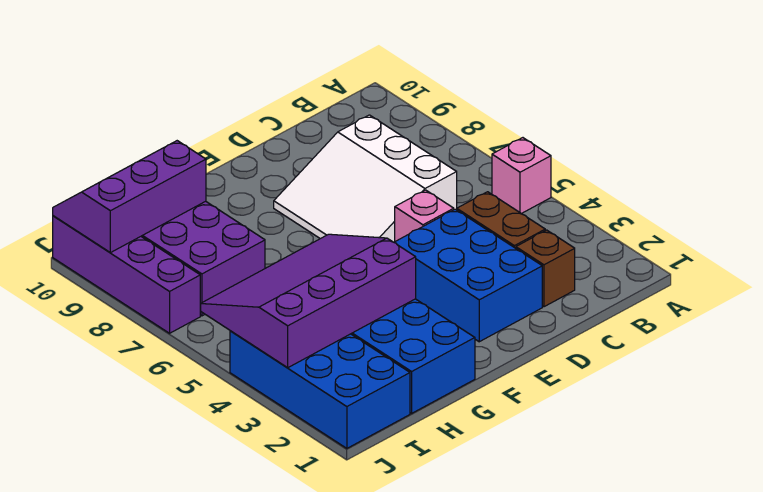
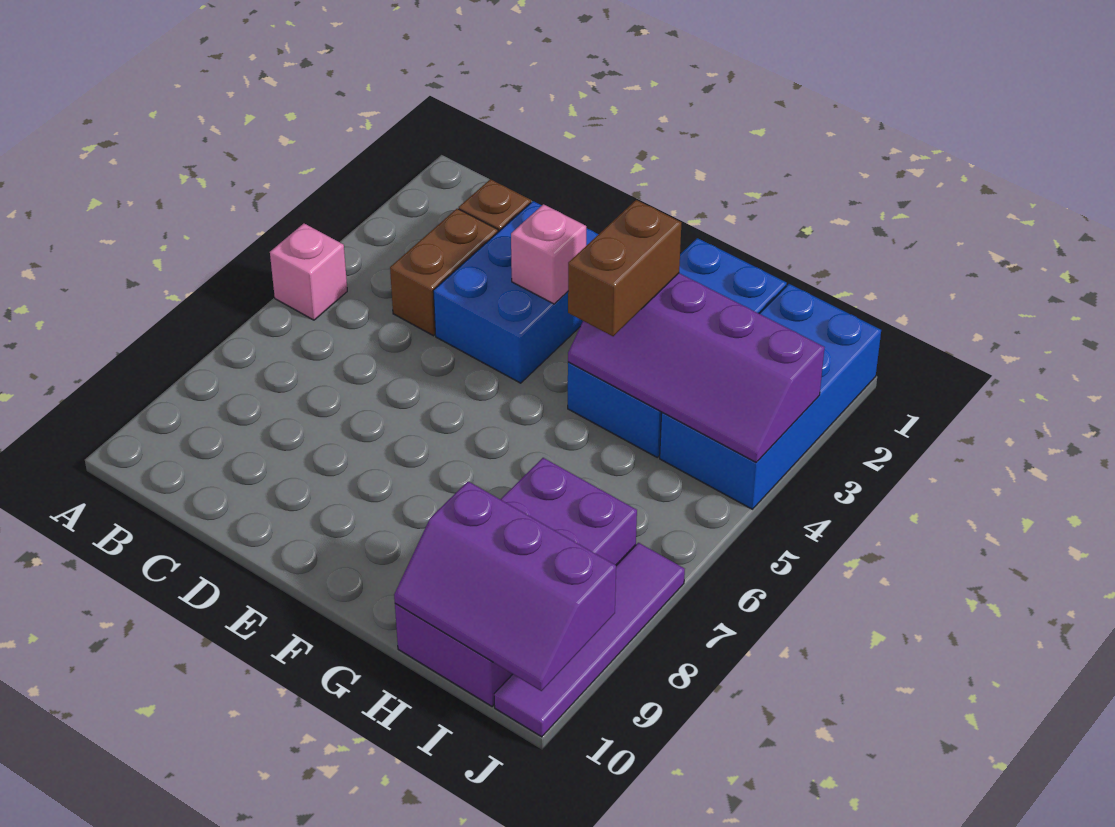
white 3x3 slope [274,115,457,242] -> none
pink 1x1 brick [395,190,454,241] -> pink 1x1 brick moved to [511,204,586,304]
purple 3x4 slope [201,234,416,368] -> purple 2x4 slope [568,273,825,462]
none -> brown 1x2 brick [568,200,681,336]
purple 1x4 brick [53,216,200,333] -> purple 1x4 tile [494,543,685,737]

